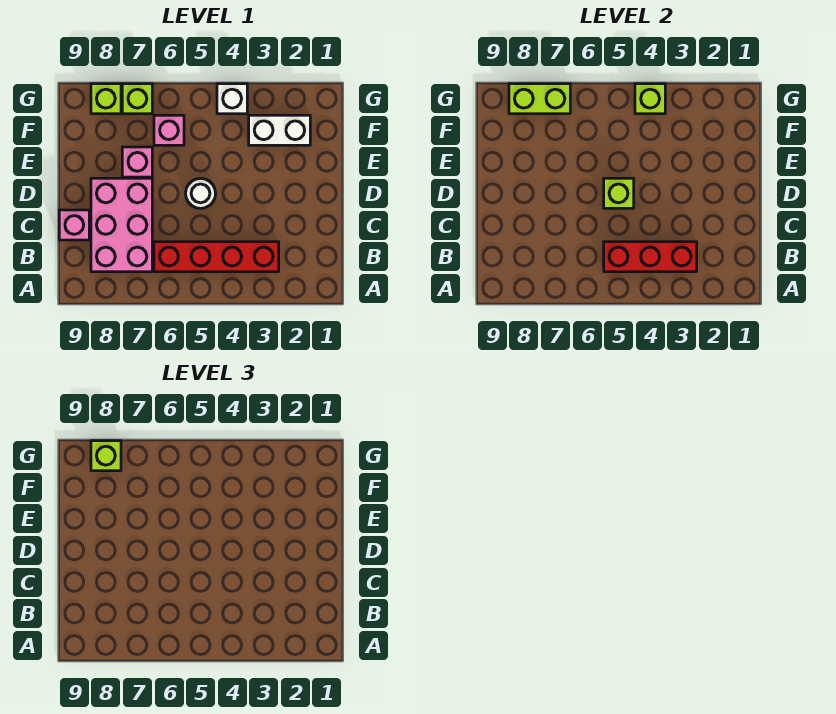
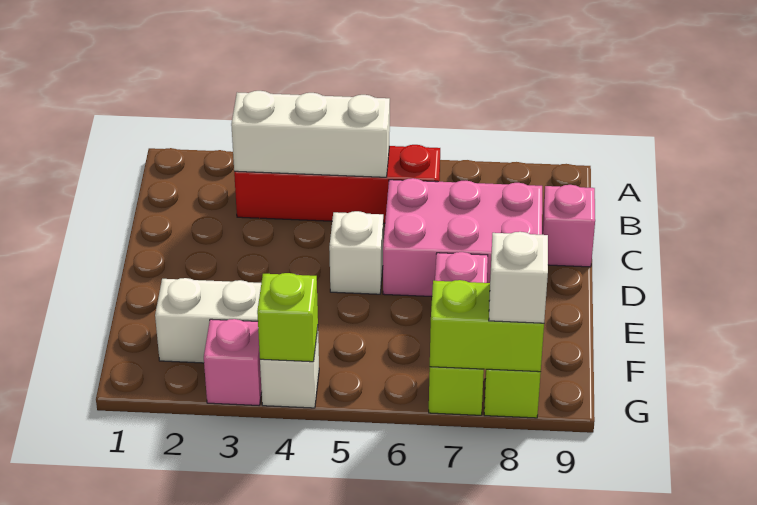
red 1x3 brick [604,242,697,272] -> white 1x3 brick [231,91,390,177]
pink 2x3 brick [91,178,152,272] -> pink 2x3 brick turned to [383,178,542,296]
white 1x1 round brick [186,178,216,208] -> white 1x1 brick [329,211,383,294]
lime 1x1 brick [604,178,634,208] -> none
pink 1x1 brick [154,115,184,145] -> pink 1x1 brick moved to [204,319,262,405]
lime 1x1 brick [91,441,121,471] -> white 1x1 brick [489,232,548,323]

